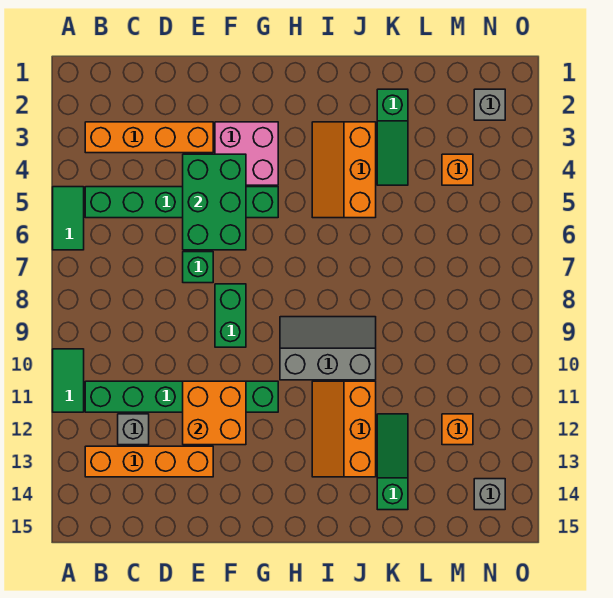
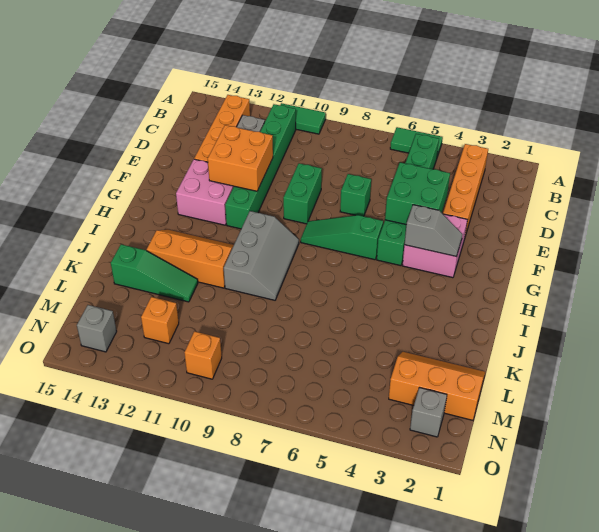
green 2x3 brick [183,154,246,250] -> green 2x2 brick [385,162,450,225]
green 1x2 brick [215,284,246,347] -> green 1x2 brick turned to [283,163,322,224]
none -> pink 2x2 brick [176,159,234,225]
none -> grey 1x2 slope [405,205,462,256]
orange 2x3 slope [312,122,376,218] -> orange 2x3 slope moved to [389,352,485,420]
green 1x3 slope [377,89,408,185] -> green 1x3 slope moved to [301,215,383,260]
orange 1x1 brick [442,154,473,185] -> orange 1x1 brick moved to [185,331,222,379]

